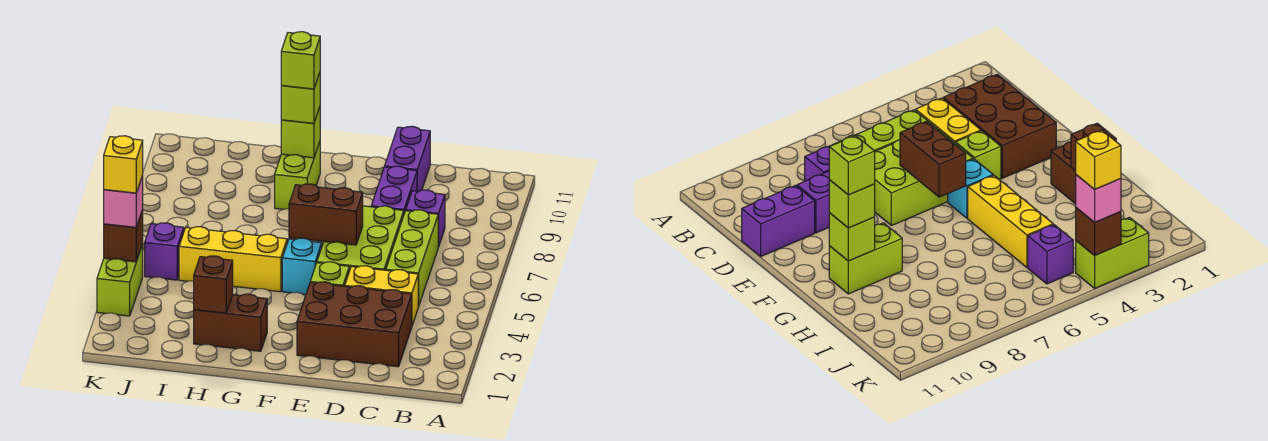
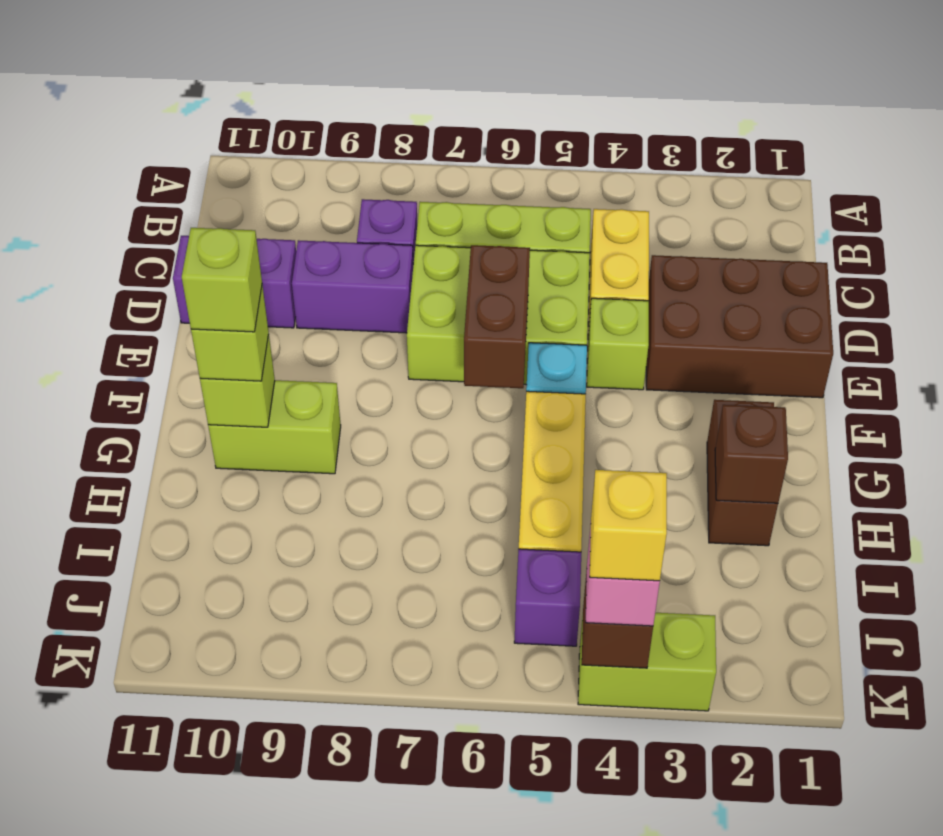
brown 2x3 brick [297,282,412,367] -> brown 2x3 brick turned to [646,255,833,398]

